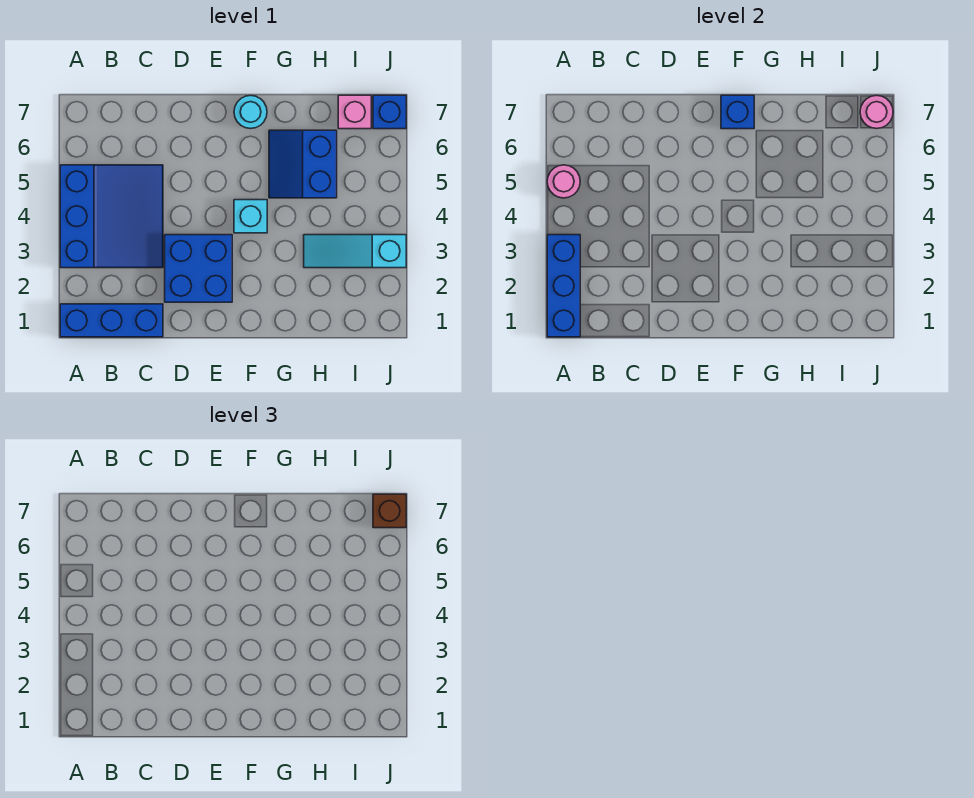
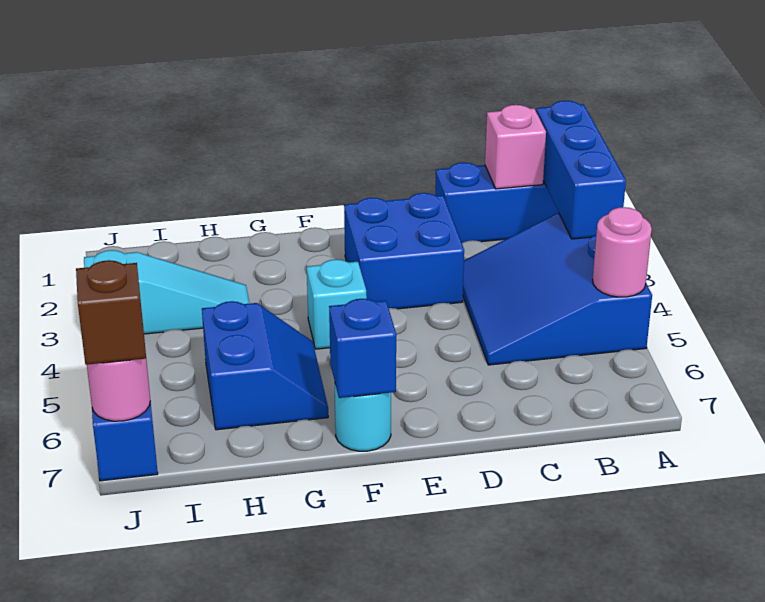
pink 1x1 brick [338,95,371,129] -> pink 1x1 brick moved to [485,105,546,189]

